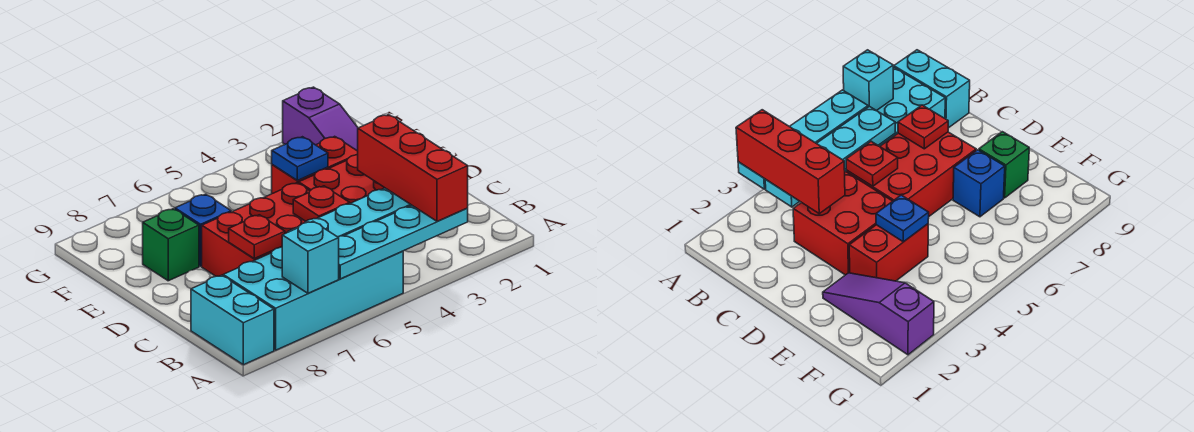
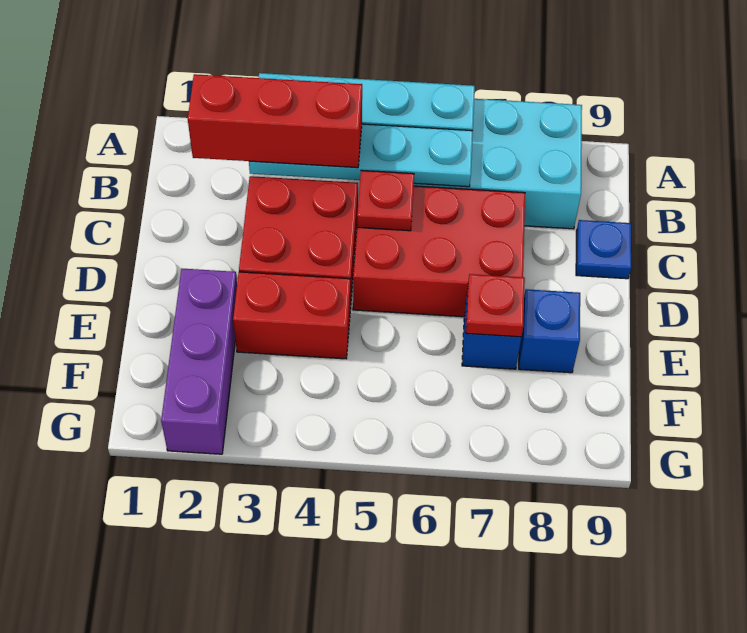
red 1x3 brick [357,115,468,222] -> red 1x3 brick turned to [188,74,362,168]
cyan 1x1 brick [282,221,339,293] -> none
cyan 1x2 brick [191,275,274,365] -> none
red 1x1 plate [229,215,285,259] -> red 1x1 plate moved to [466,274,525,337]
purple 1x3 slope [283,87,358,151] -> purple 1x3 brick [161,269,237,454]
blue 1x1 plate [272,137,328,180] -> blue 1x1 plate moved to [576,220,631,279]
green 1x1 brick [143,209,199,281] -> blue 1x1 brick [519,289,580,373]

